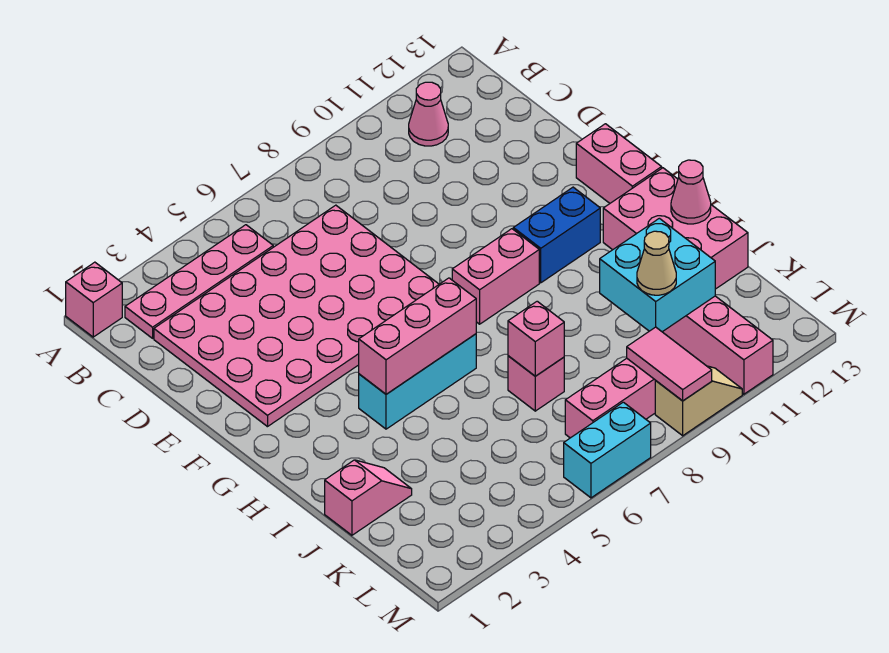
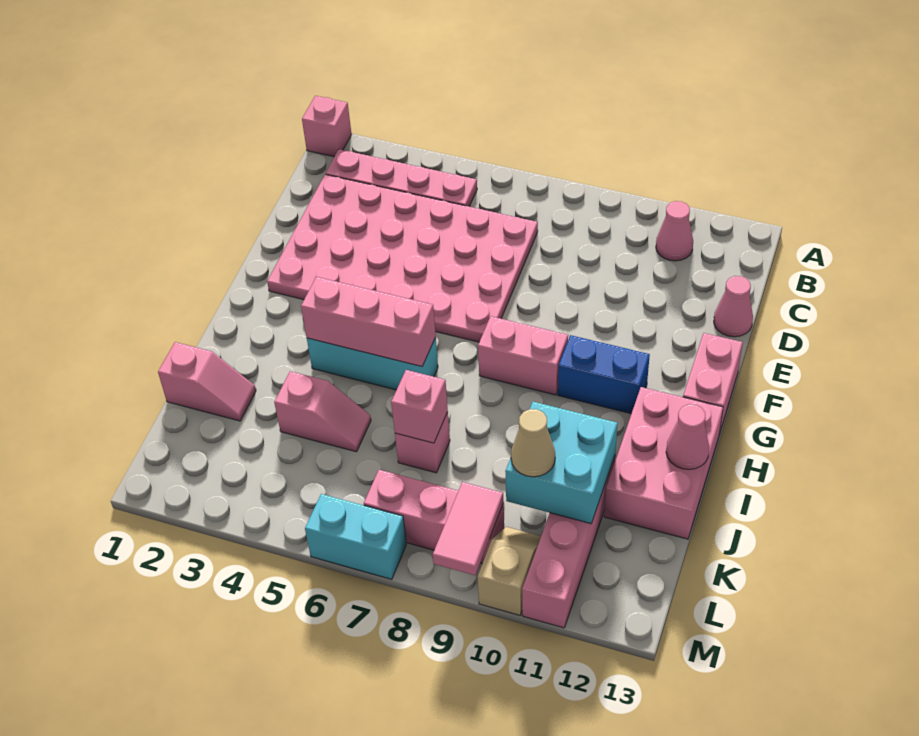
none -> pink 1x1 cone [714,276,753,337]
none -> pink 1x2 slope [274,371,371,452]
tan 1x2 slope [655,366,742,436] -> tan 1x2 slope turned to [478,527,541,615]

